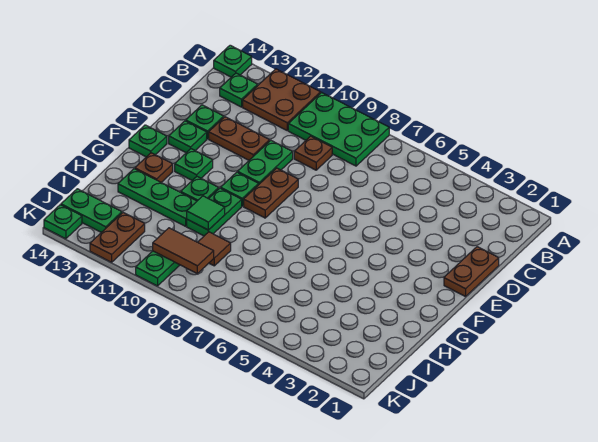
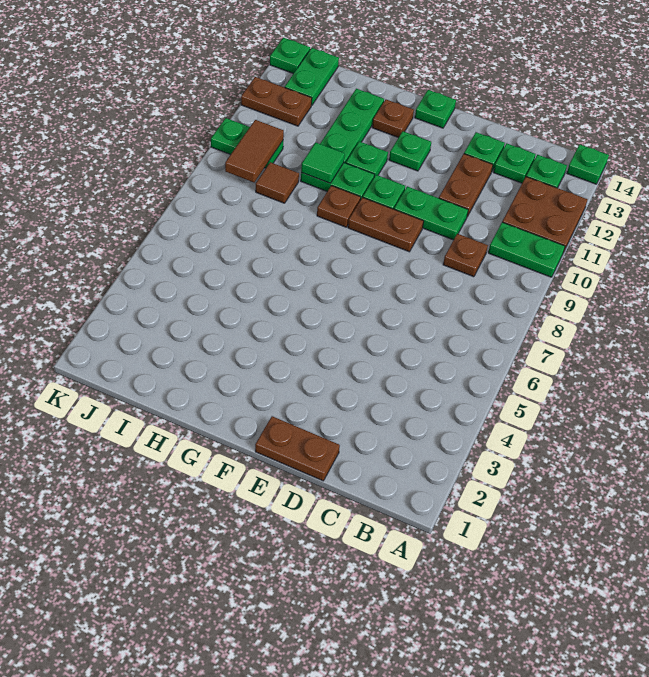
green 2x3 plate [288,92,389,166] -> green 1x2 plate [488,222,565,277]
green 1x1 plate [169,121,207,153] -> green 1x1 plate moved to [493,143,536,183]
none -> brown 1x1 plate [317,186,361,227]

